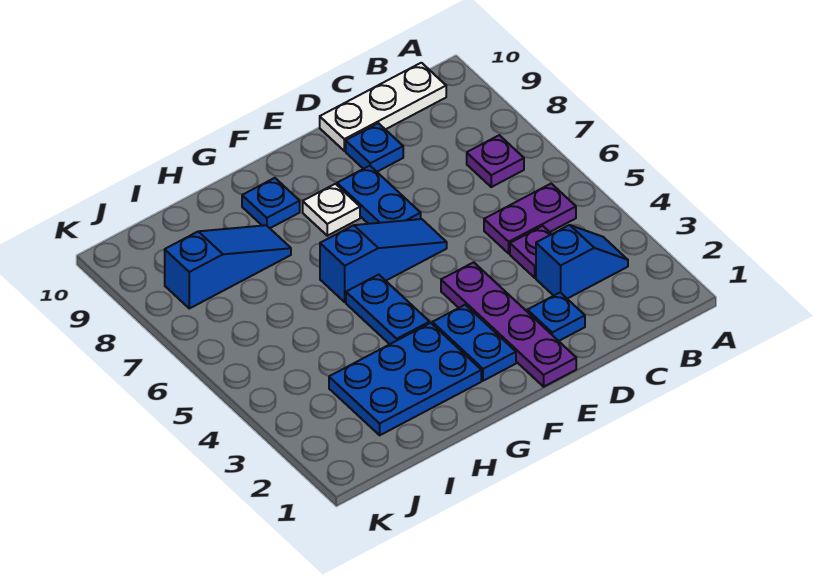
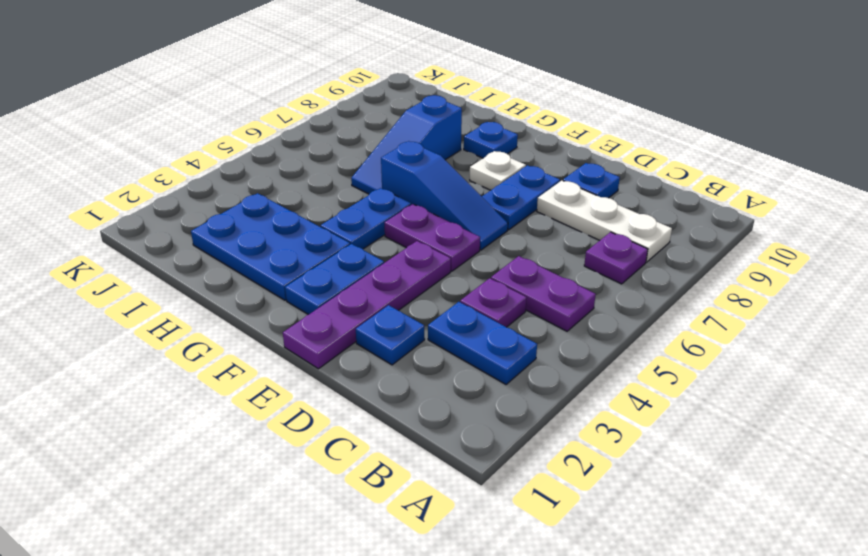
blue 1x2 slope [536,225,628,299] -> blue 1x2 plate [428,302,537,384]
white 1x3 plate [320,63,446,151] -> white 1x3 plate moved to [537,181,672,262]
none -> purple 1x2 plate [385,204,480,271]
blue 1x3 slope [165,225,291,308] -> blue 1x3 slope turned to [351,95,462,194]

